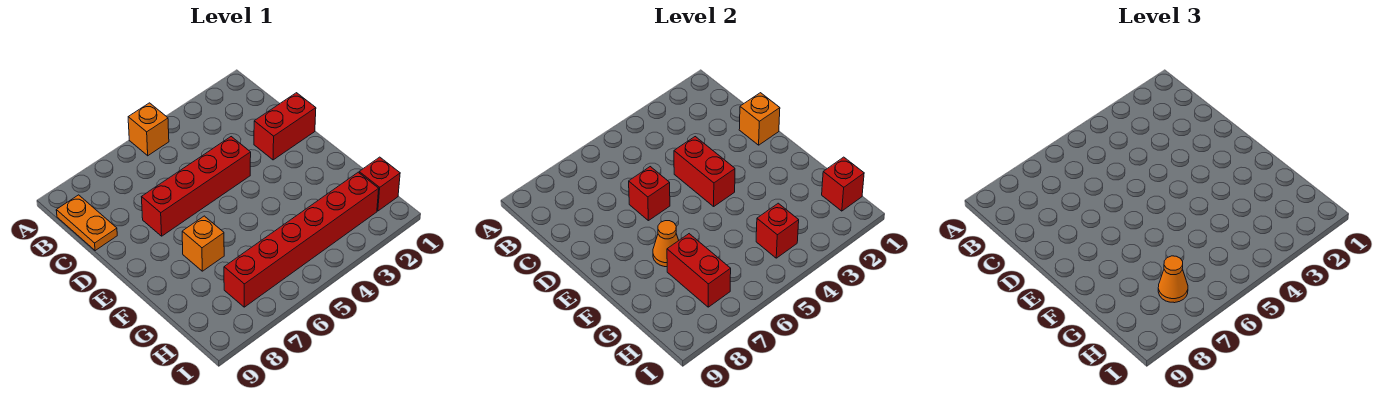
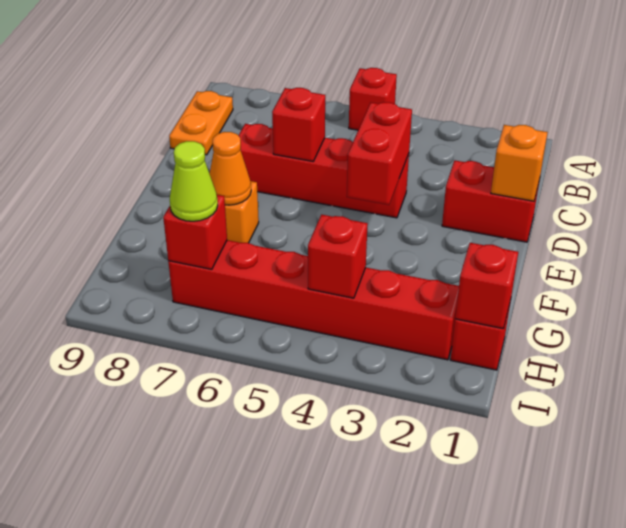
orange 1x1 brick [128,103,169,156] -> red 1x1 brick [349,68,397,130]
red 1x2 brick [667,234,731,307] -> red 1x1 brick [163,195,227,269]
orange 1x1 cone [1158,256,1188,303] -> lime 1x1 cone [170,141,218,221]

